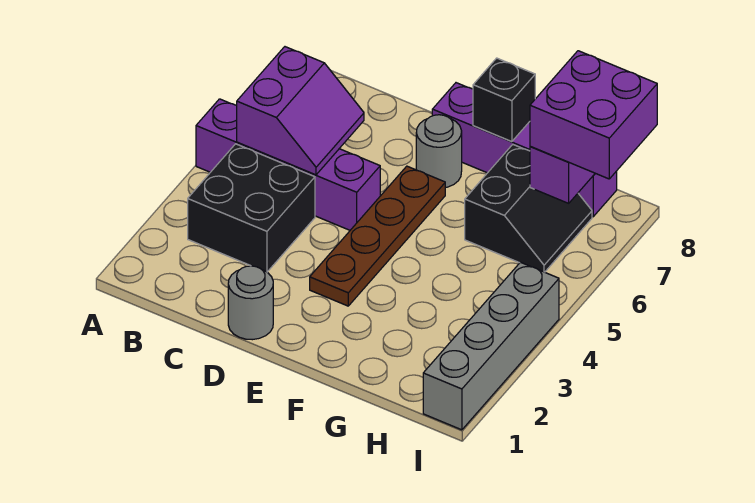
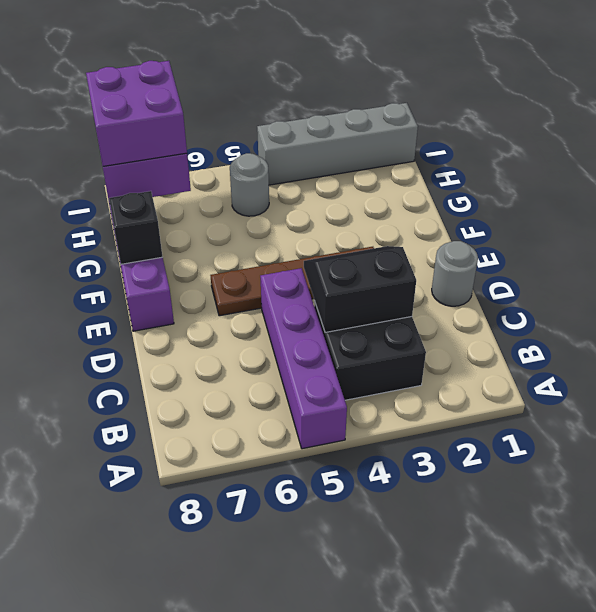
purple 2x2 slope [237,47,364,175] -> none
grey 1x1 round brick [416,115,462,188] -> grey 1x1 round brick moved to [230,153,269,216]
black 2x2 slope [465,145,592,272] -> black 2x2 slope moved to [304,246,416,332]

